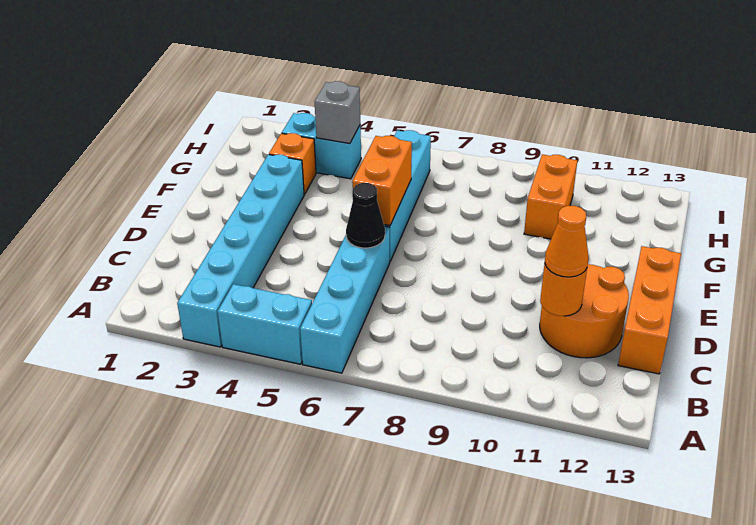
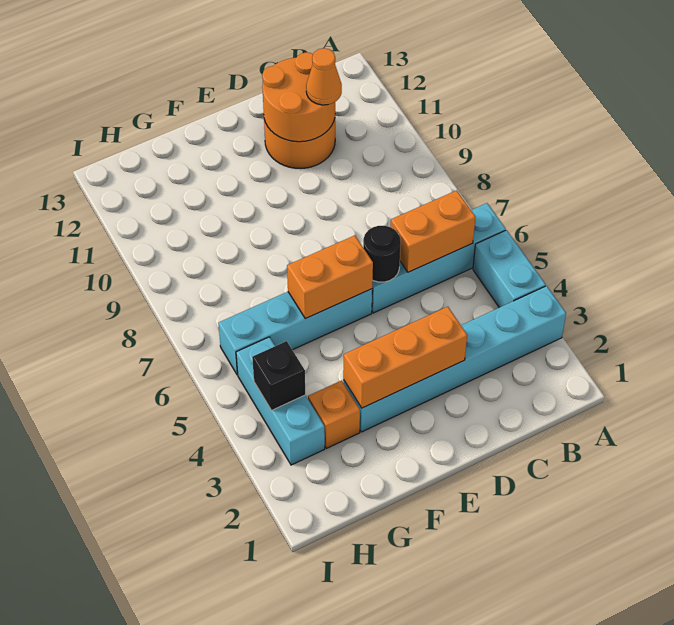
orange 1x1 round brick [540,264,587,316] -> orange 2x2 round brick [262,52,335,142]
orange 1x3 brick [618,246,681,374] -> orange 1x3 brick moved to [343,307,467,408]
black 1x1 cone [346,183,385,248] -> black 1x1 round brick [363,226,401,282]
orange 1x2 brick [524,154,577,239] -> orange 1x2 brick moved to [391,190,475,272]
cyan 1x2 brick [282,113,361,179] -> cyan 1x3 brick [236,337,325,465]
grey 1x1 brick [315,81,360,144] -> black 1x1 brick [252,341,305,410]

